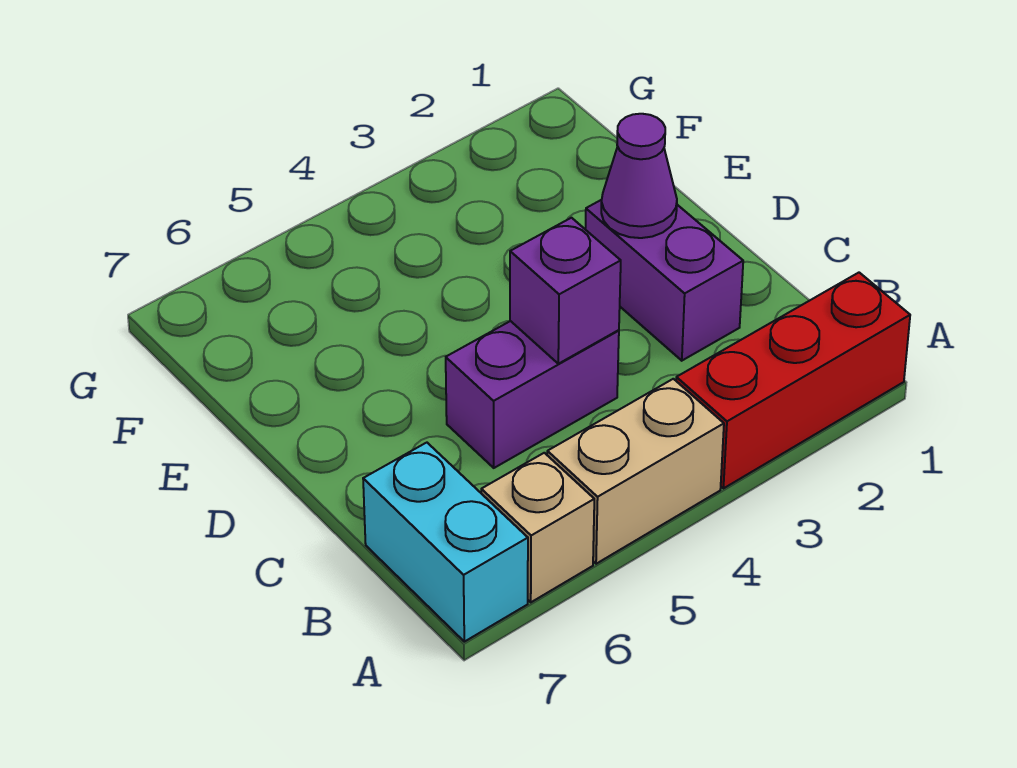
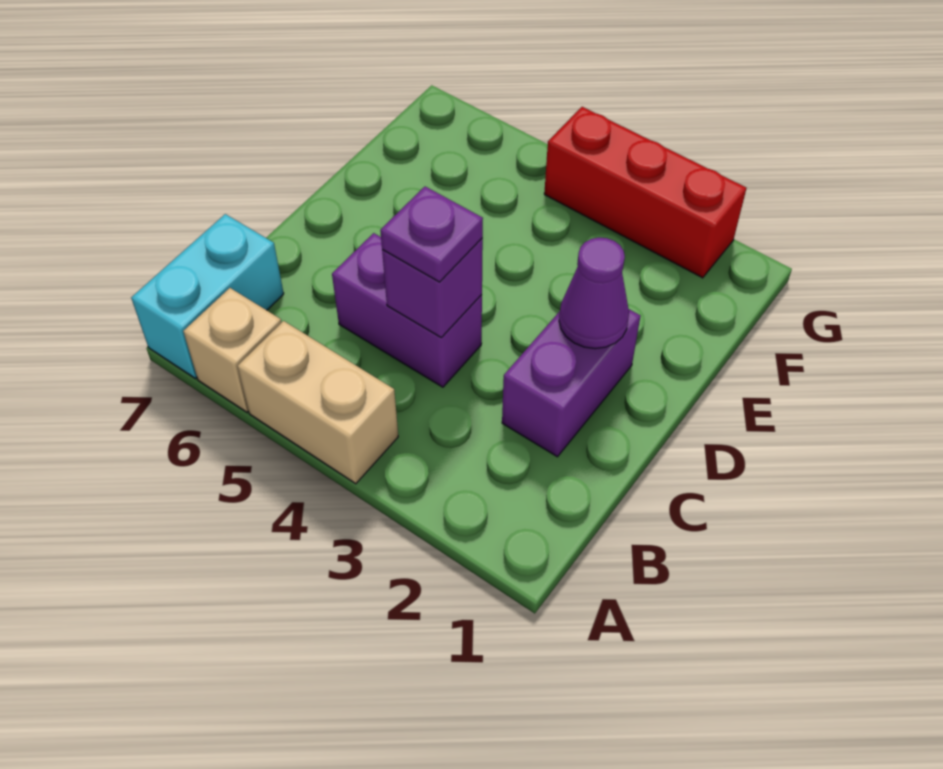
red 1x3 brick [676,273,910,488] -> red 1x3 brick moved to [544,107,746,278]
none -> purple 1x1 plate [380,187,483,282]

